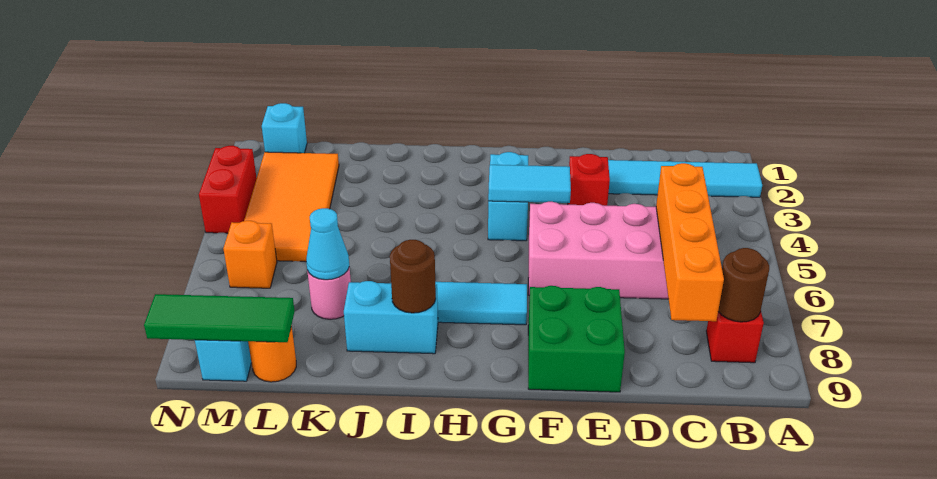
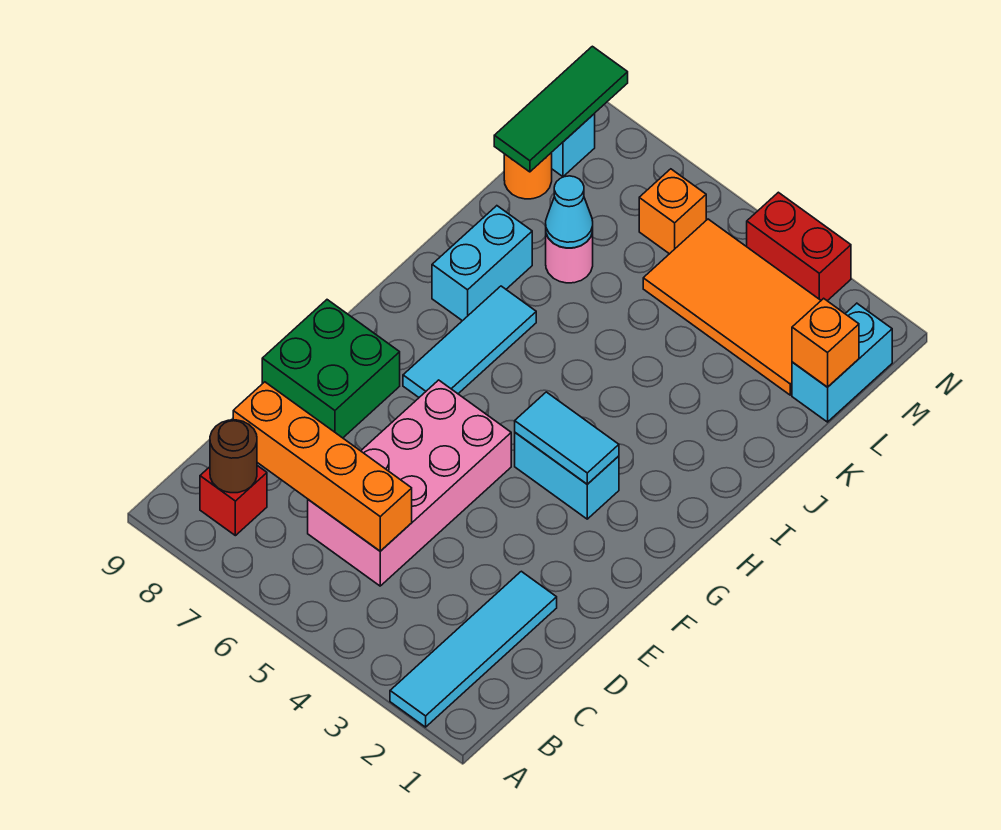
red 1x1 brick [568,154,610,206] -> none
cyan 1x2 tile [488,165,571,203] -> cyan 1x2 tile turned to [515,392,619,484]
brown 1x1 round brick [390,240,436,313] -> none
none -> orange 1x1 brick [792,298,859,387]
cyan 1x1 brick [262,103,307,153] -> cyan 1x2 brick [792,303,892,422]

